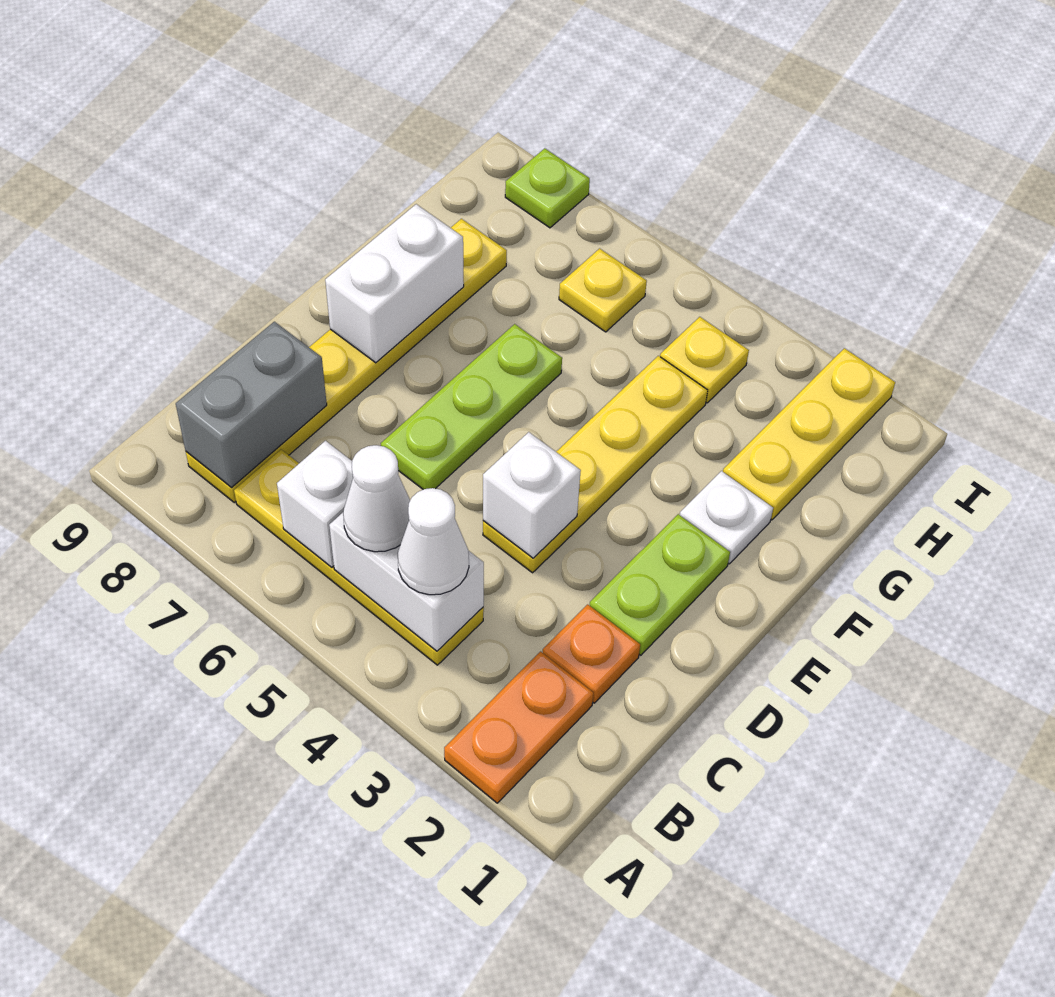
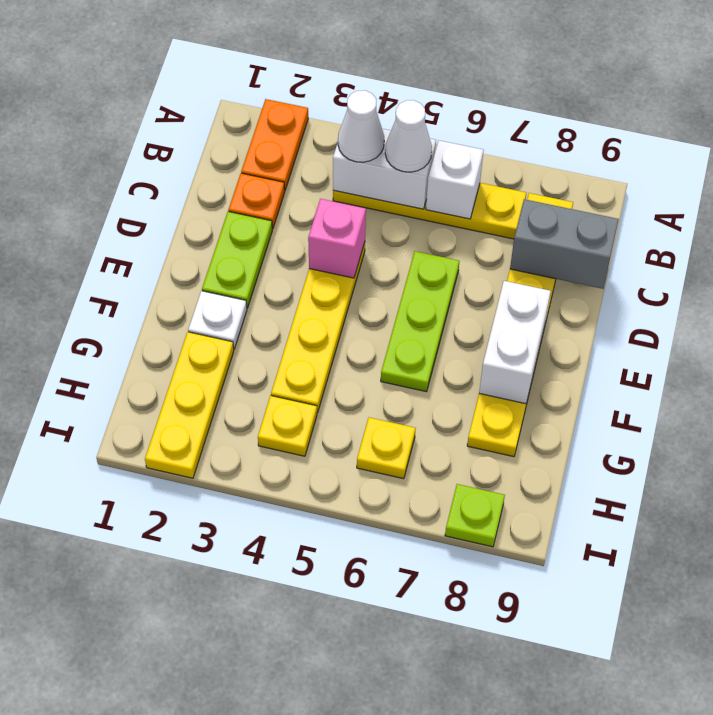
grey 1x2 brick [176,322,327,488] -> grey 1x2 brick turned to [510,199,619,289]
white 1x1 brick [483,432,581,558] -> pink 1x1 brick [308,199,366,278]

